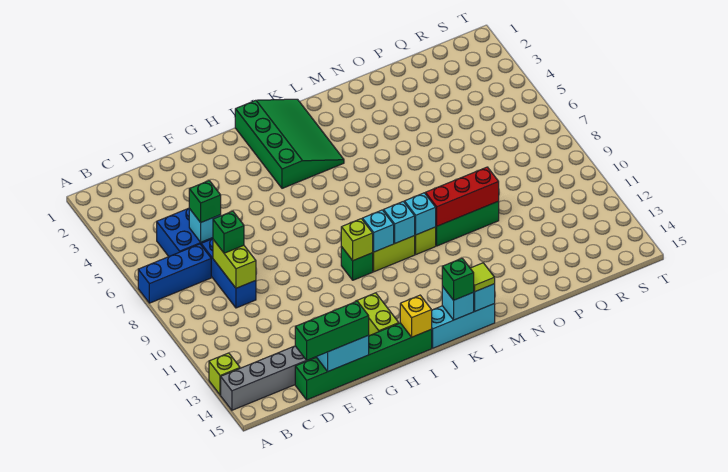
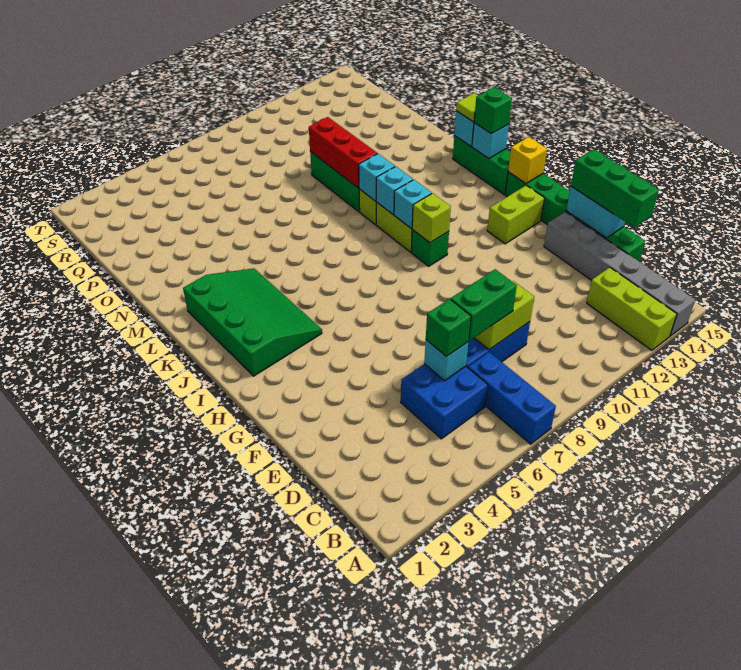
lime 1x1 brick [209,353,240,395] -> lime 1x3 brick [587,267,677,350]
green 1x1 brick [213,211,244,253] -> green 1x2 brick [451,269,517,340]
green 3x4 slope [235,99,344,188] -> green 3x4 slope turned to [183,268,322,376]
cyan 1x3 brick [432,304,495,348] -> green 1x3 brick [453,136,511,195]

